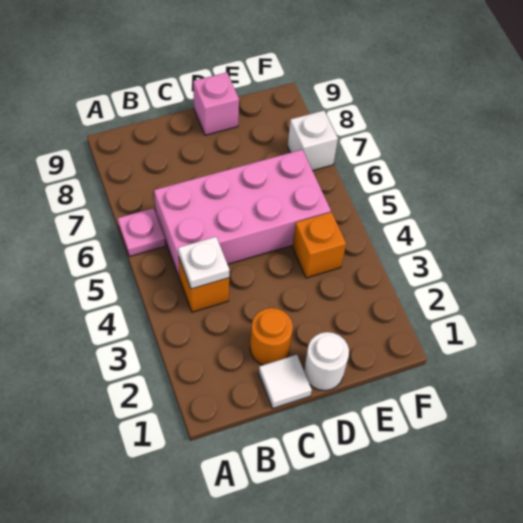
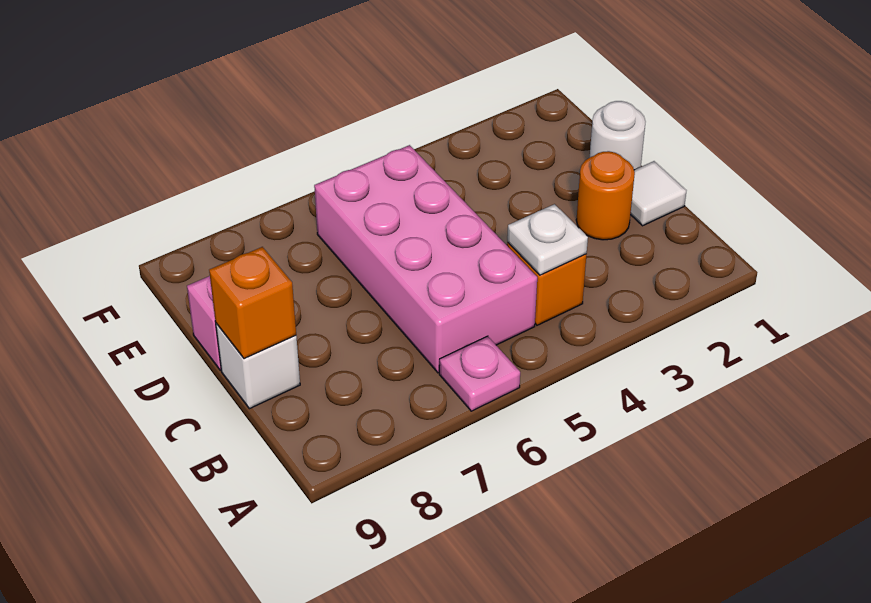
orange 1x1 brick [292,212,346,278] -> orange 1x1 brick moved to [209,247,296,359]
white 1x1 brick [288,111,338,171] -> white 1x1 brick moved to [216,324,300,409]

